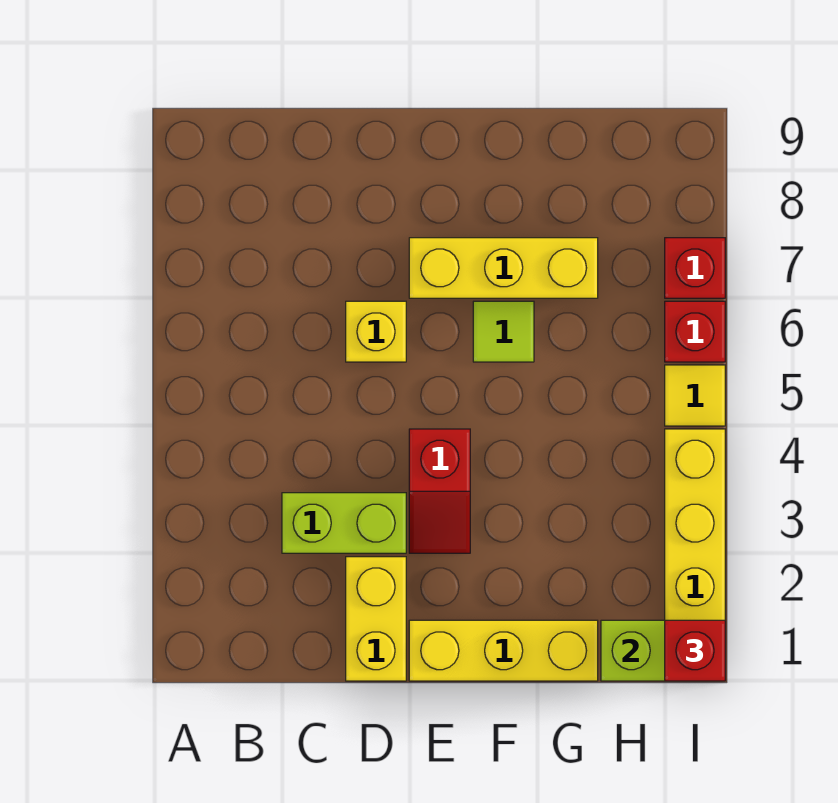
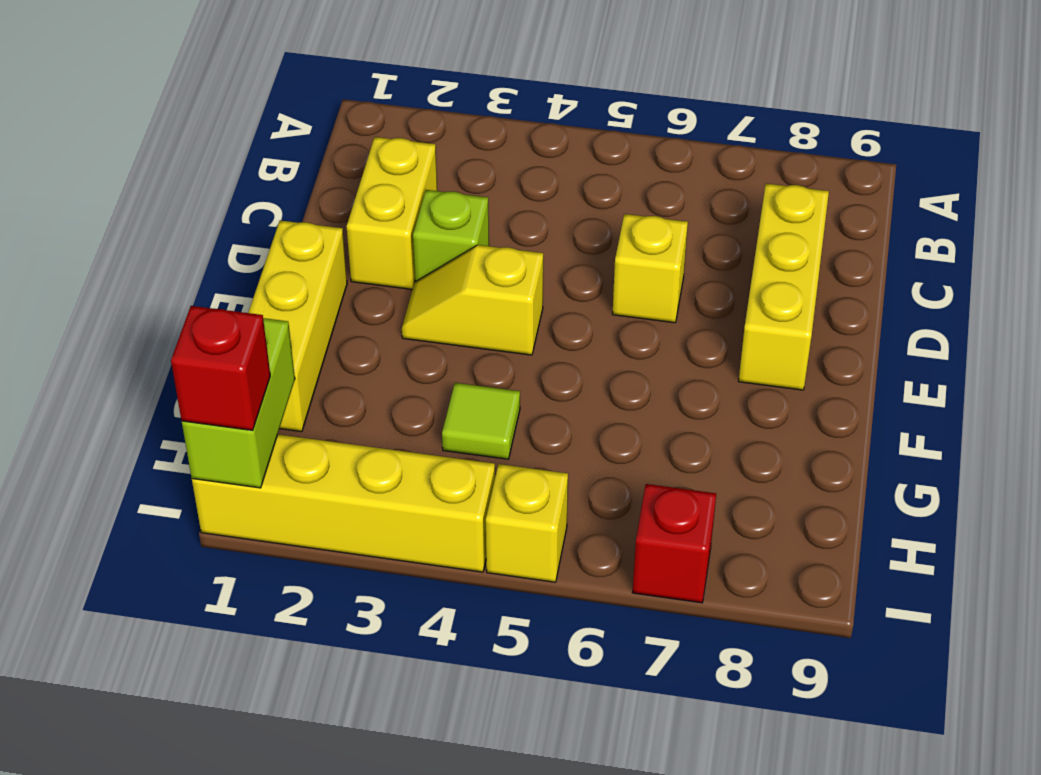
lime 1x2 brick [282,493,406,553] -> lime 1x1 brick [413,190,489,281]
yellow 1x2 brick [346,557,406,681] -> yellow 1x2 brick turned to [347,137,437,289]
red 1x2 slope [409,429,470,553] -> yellow 1x2 slope [402,245,543,355]
yellow 1x3 brick [409,238,598,298] -> yellow 1x3 brick moved to [739,184,829,390]
lime 1x1 tile [473,301,534,362] -> lime 1x1 tile moved to [442,383,520,459]
yellow 1x1 tile [665,365,725,426] -> yellow 1x1 brick [486,464,568,582]
red 1x1 brick [665,301,725,362] -> none

